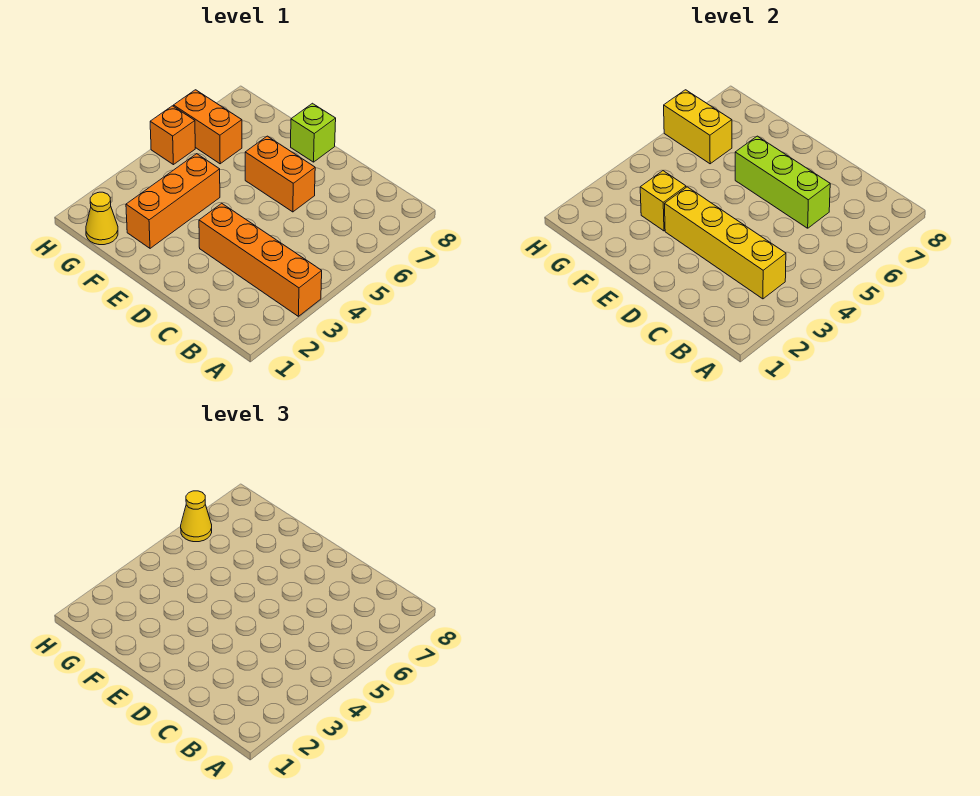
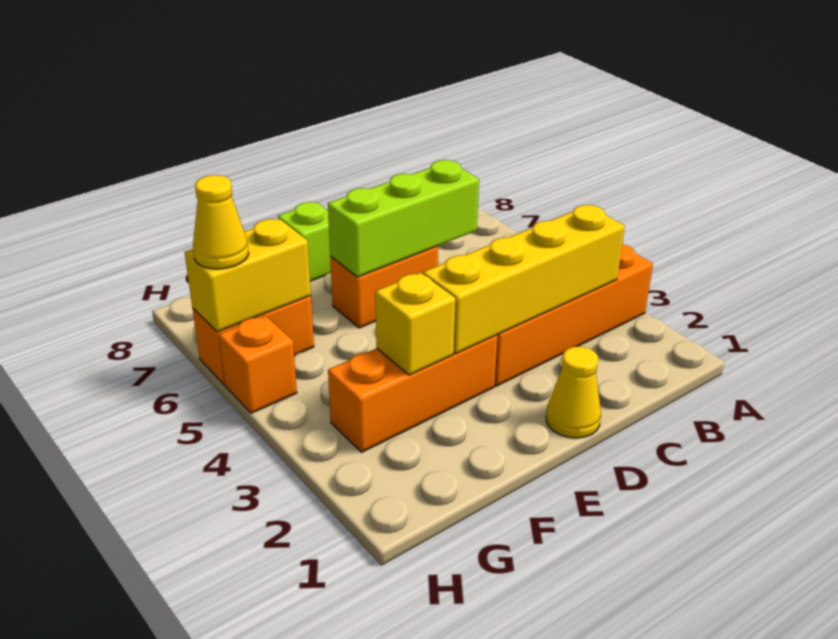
orange 1x3 brick [126,154,220,248] -> orange 1x3 brick turned to [328,335,498,452]
yellow 1x1 cone [86,192,118,245] -> yellow 1x1 cone moved to [546,347,601,438]

